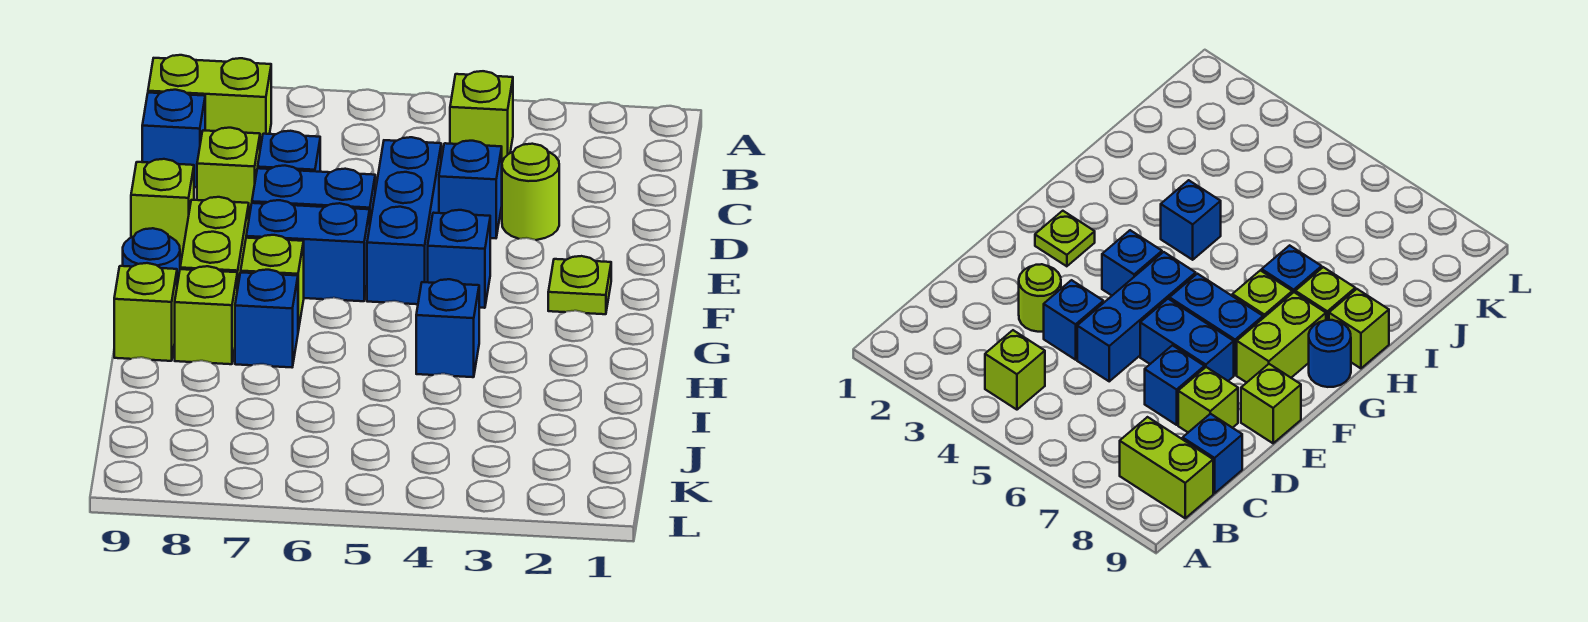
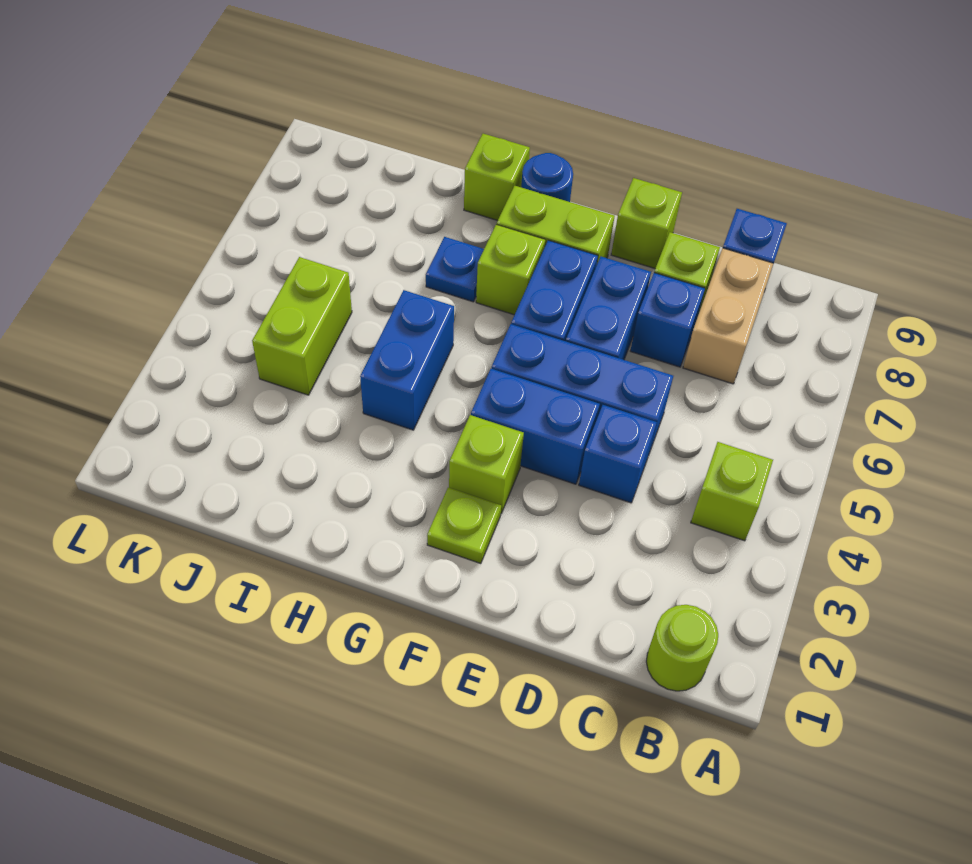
lime 1x2 brick [148,55,271,149] -> lime 1x2 brick moved to [252,257,352,395]
none -> tan 1x2 brick [683,248,774,384]
lime 1x1 round brick [502,144,559,240] -> lime 1x1 round brick moved to [646,605,718,691]
blue 1x1 brick [428,210,490,308] -> blue 1x2 brick [471,369,600,484]
blue 1x1 brick [416,279,479,377] -> blue 1x2 brick [360,290,454,430]
blue 1x1 brick [235,270,298,367] -> blue 1x1 plate [426,237,484,302]
lime 1x1 brick [175,266,237,364] -> lime 1x1 brick moved to [449,415,524,513]

